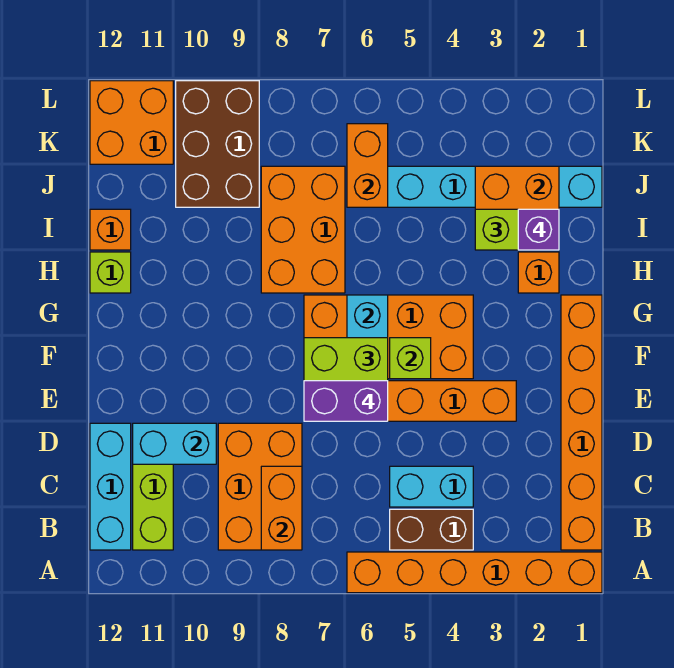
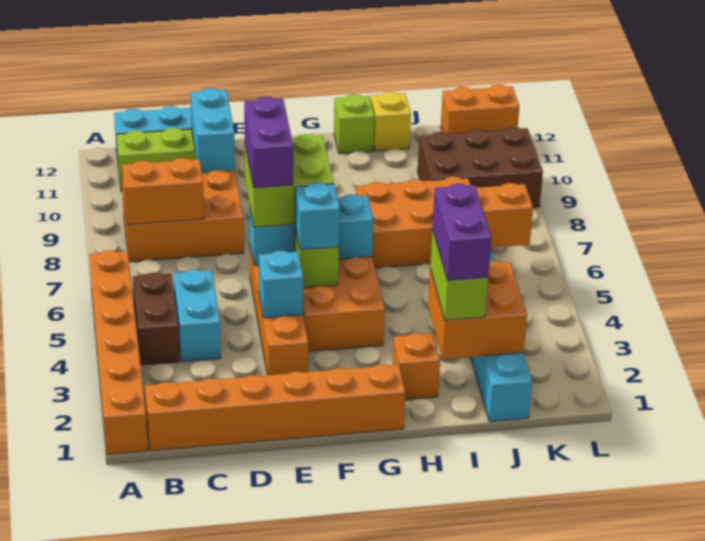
none -> cyan 1x1 brick [259,251,303,318]
none -> cyan 1x1 brick [295,183,340,250]
purple 1x1 brick [518,209,559,250] -> purple 1x2 brick [433,184,492,280]
orange 1x1 brick [90,209,131,250] -> yellow 1x1 brick [371,92,411,151]
orange 2x2 brick [90,81,173,164] -> orange 1x2 brick [441,85,519,134]

